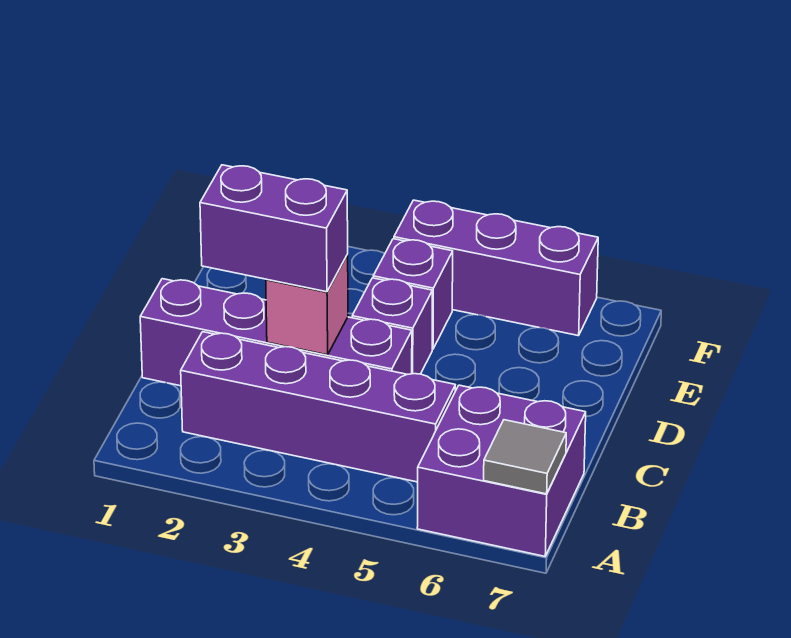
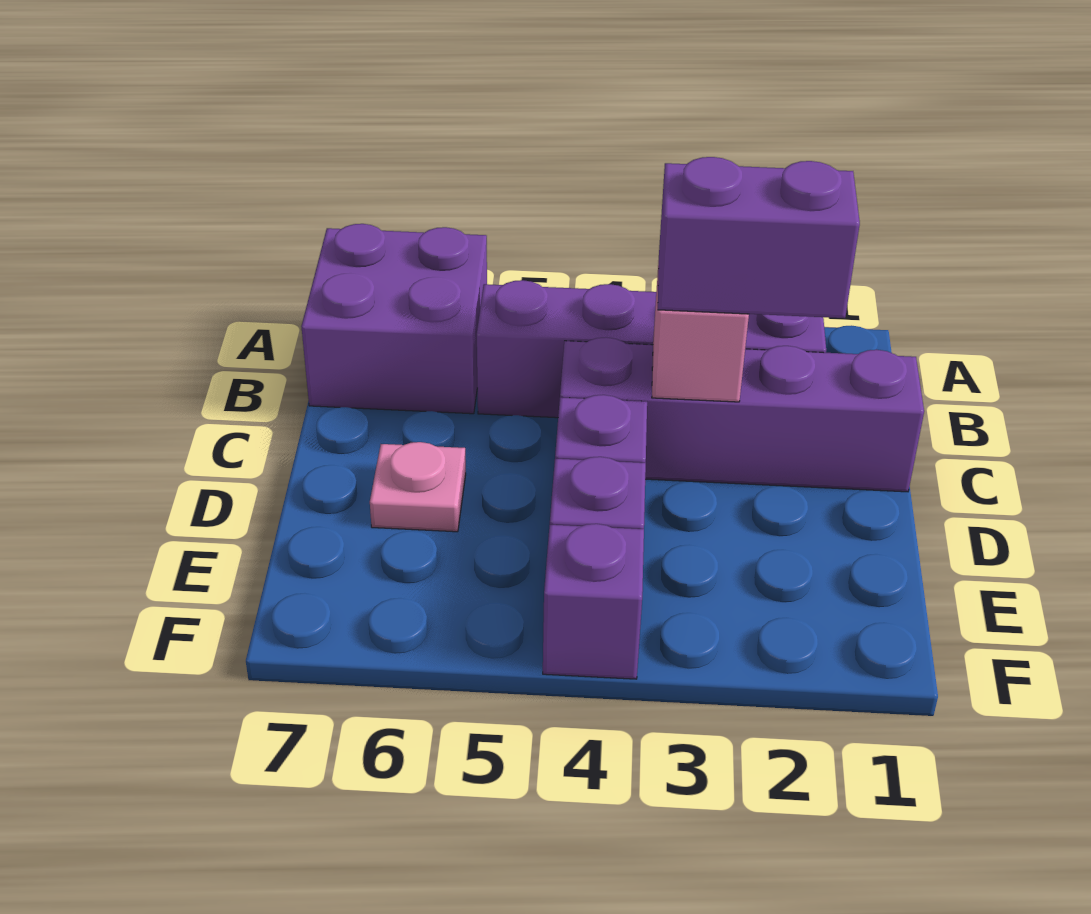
grey 1x1 tile [484,420,566,494] -> none
none -> pink 1x1 plate [370,442,466,532]
purple 1x3 brick [394,200,598,336] -> purple 1x1 brick [543,524,644,679]

